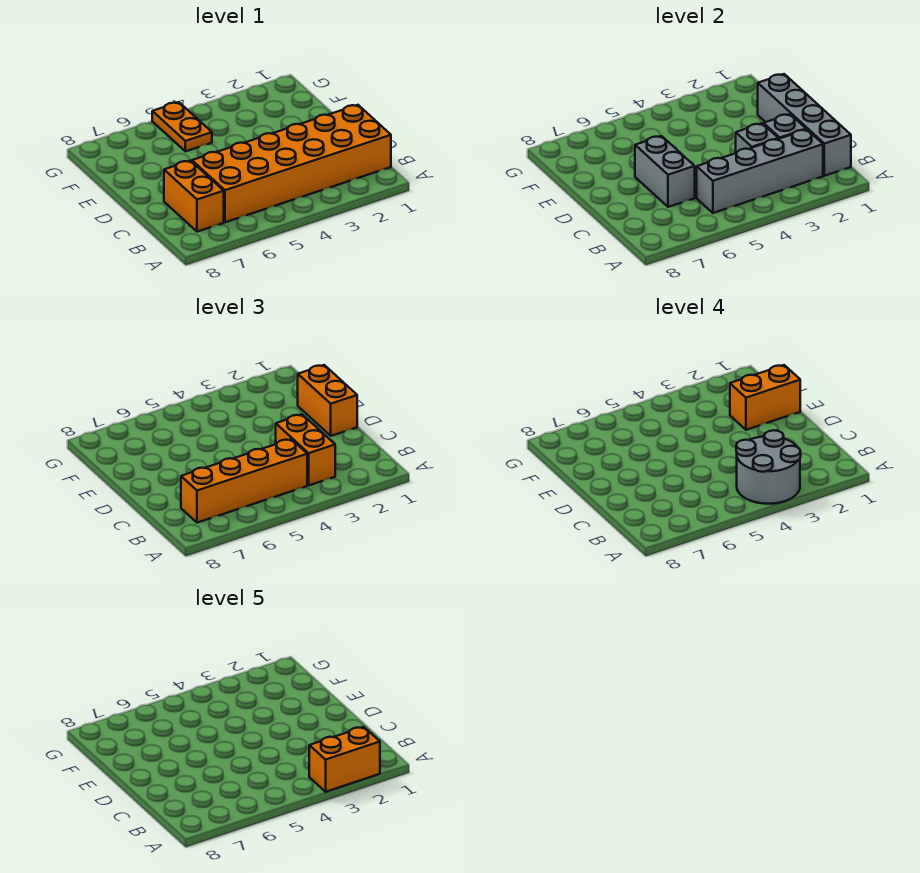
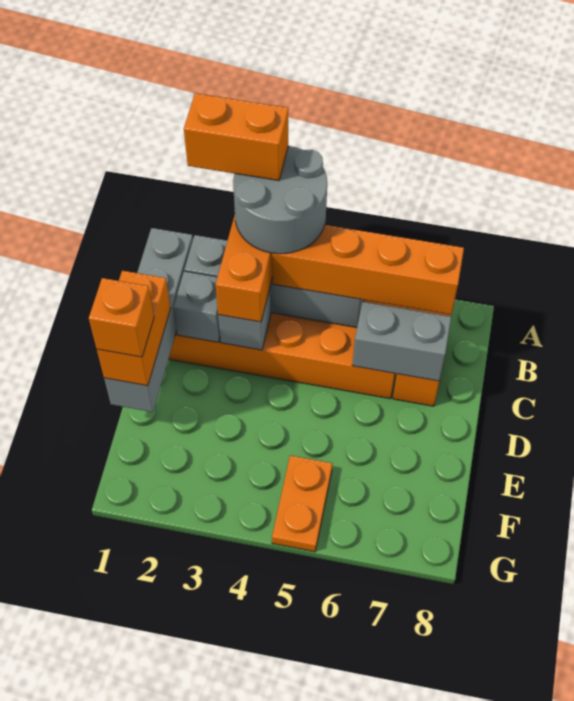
grey 1x2 brick [635,136,695,207] -> grey 1x2 brick turned to [352,302,451,381]
orange 1x2 brick [730,365,800,430] -> orange 1x1 brick [89,278,154,357]

